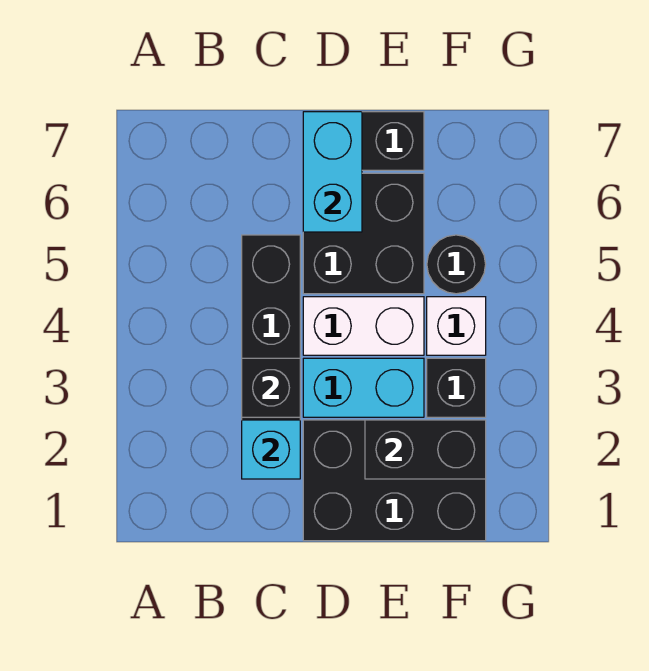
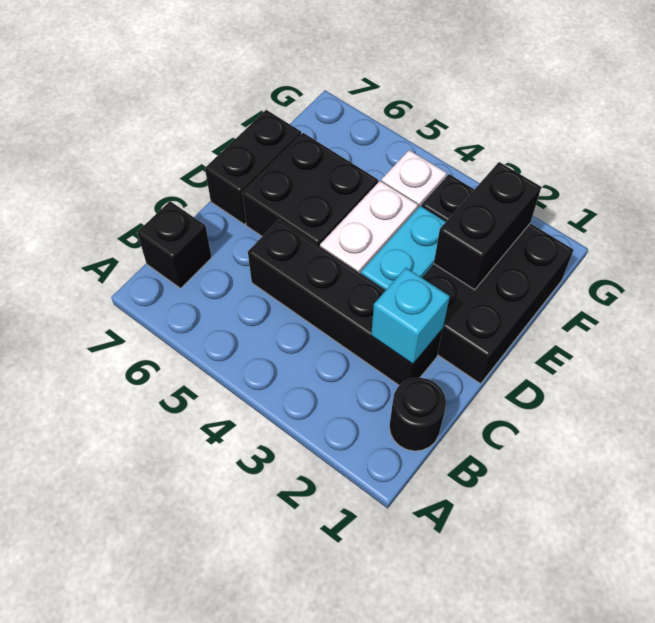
black 1x1 brick [242,358,300,417] -> black 1x1 brick moved to [137,201,212,288]
cyan 1x2 brick [303,112,362,232] -> none
black 1x1 round brick [427,235,486,294] -> black 1x1 round brick moved to [389,378,446,451]

